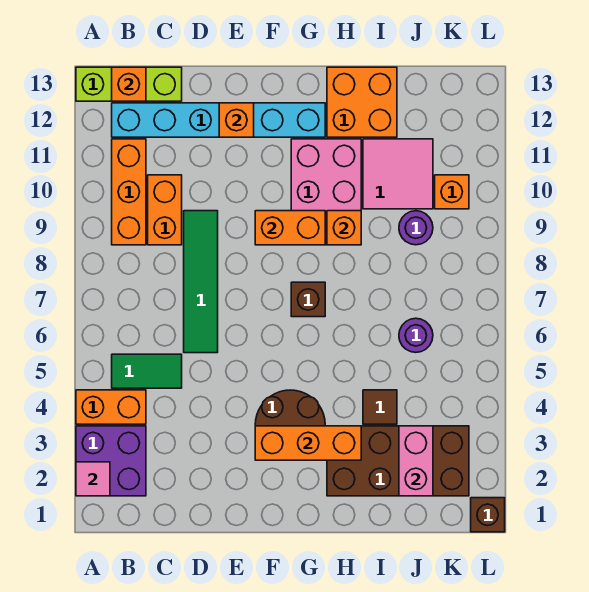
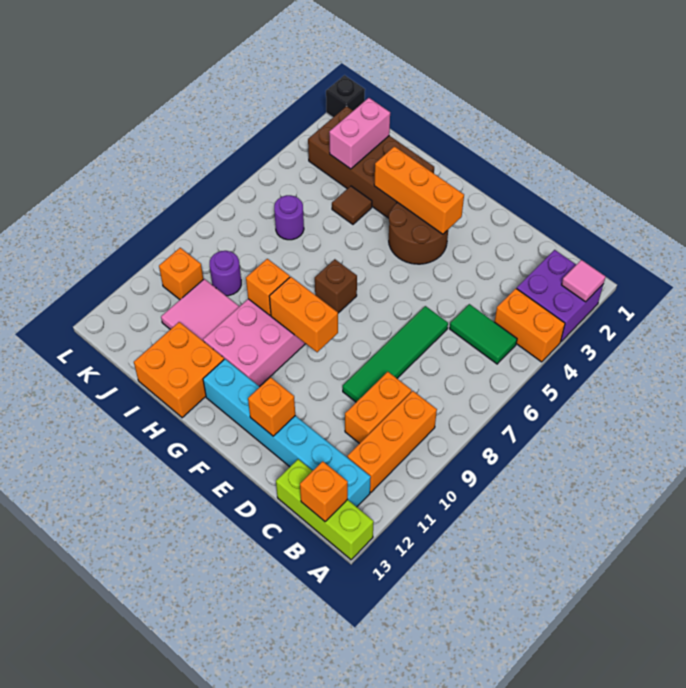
brown 1x1 brick [471,498,505,532] -> black 1x1 brick [326,75,365,117]

